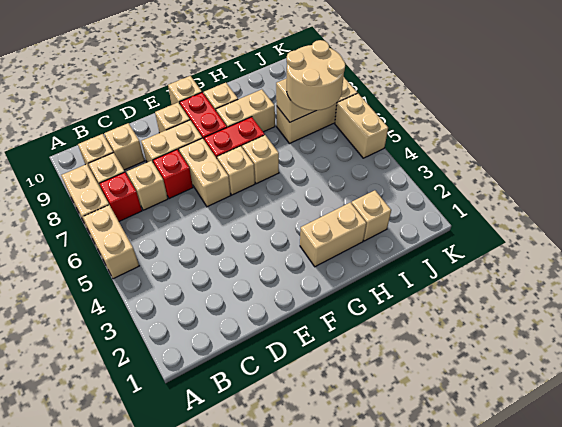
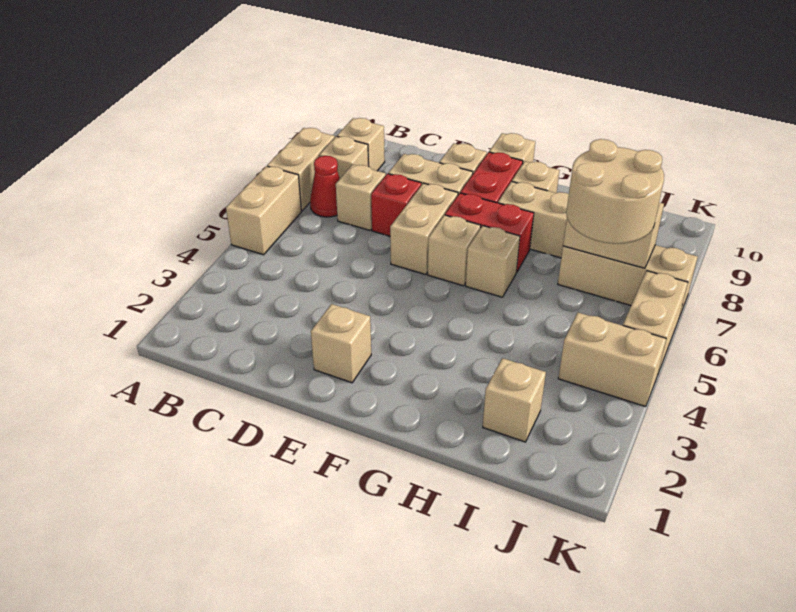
red 1x1 brick [99,172,142,221] -> red 1x1 cone [310,156,340,217]
tan 1x1 brick [104,123,144,170] -> tan 1x1 brick moved to [311,304,371,383]
tan 1x2 brick [300,202,366,267] -> tan 1x2 brick moved to [558,313,666,407]

